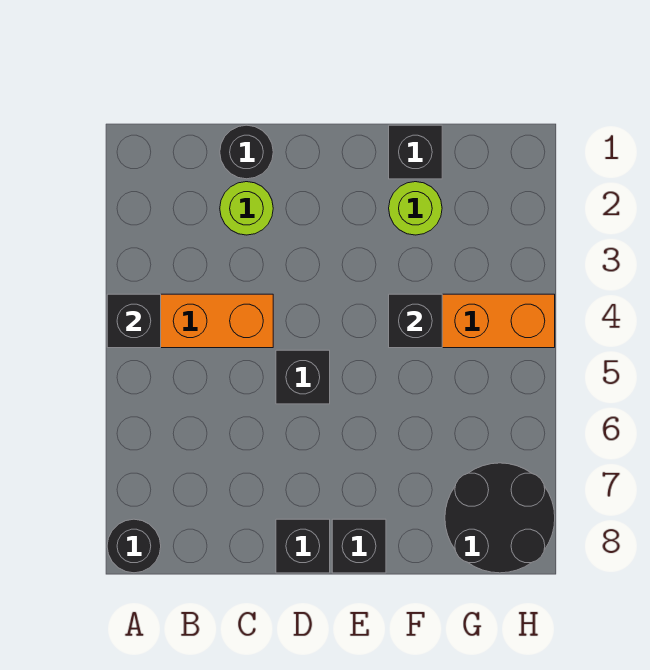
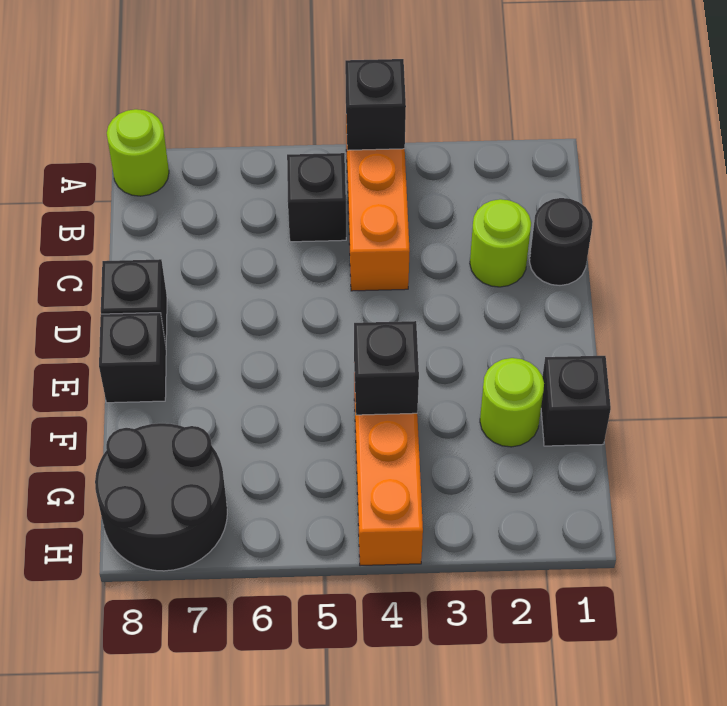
black 1x1 round brick [107,519,161,573] -> lime 1x1 round brick [107,109,169,196]
black 1x1 brick [276,350,330,404] -> black 1x1 brick moved to [287,153,346,242]

